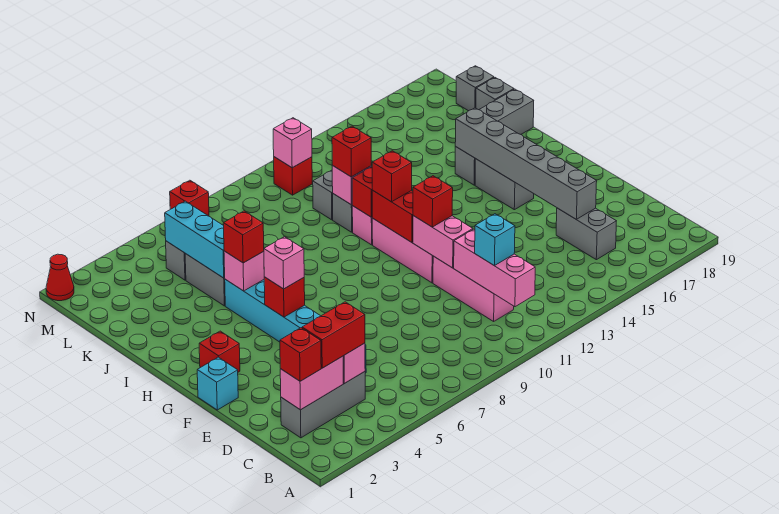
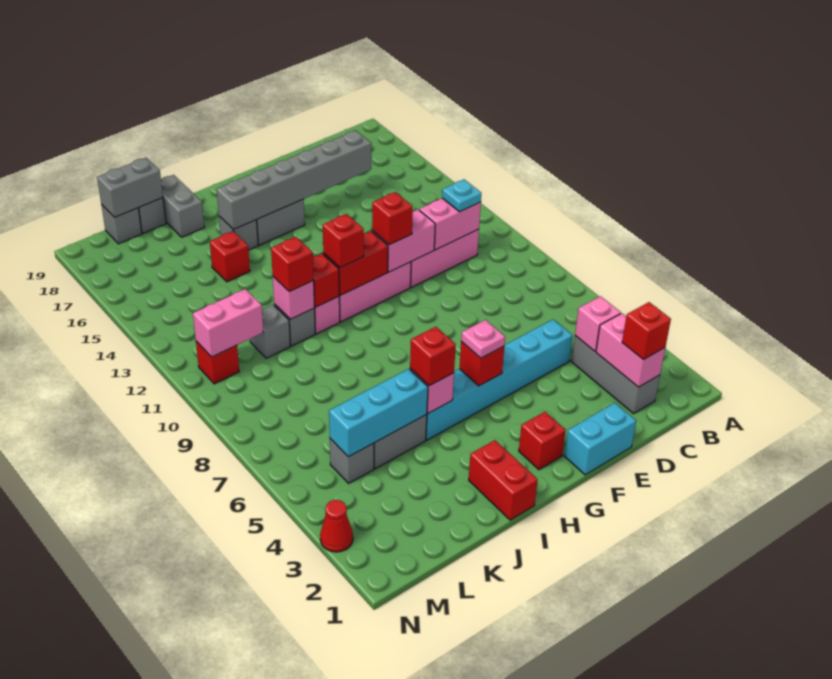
pink 1x3 brick [454,229,535,307] -> pink 1x2 brick [419,198,481,250]
red 1x2 brick [302,302,365,368] -> red 1x2 brick moved to [469,440,538,520]
cyan 1x1 brick [475,214,515,266] -> cyan 1x1 plate [442,179,481,212]
grey 1x2 brick [556,208,616,260] -> grey 1x2 brick moved to [97,158,163,217]
cyan 1x1 brick [197,357,238,410] -> cyan 1x2 brick [564,403,636,475]
pink 1x1 brick [264,237,304,289] -> pink 1x1 plate [461,320,505,358]
pink 1x1 brick [273,118,312,168] -> pink 1x2 brick [193,289,263,357]
red 1x1 cone [46,254,74,301] -> red 1x1 cone moved to [320,500,353,552]
red 1x1 brick [170,180,209,216] -> red 1x1 brick moved to [210,231,250,282]

